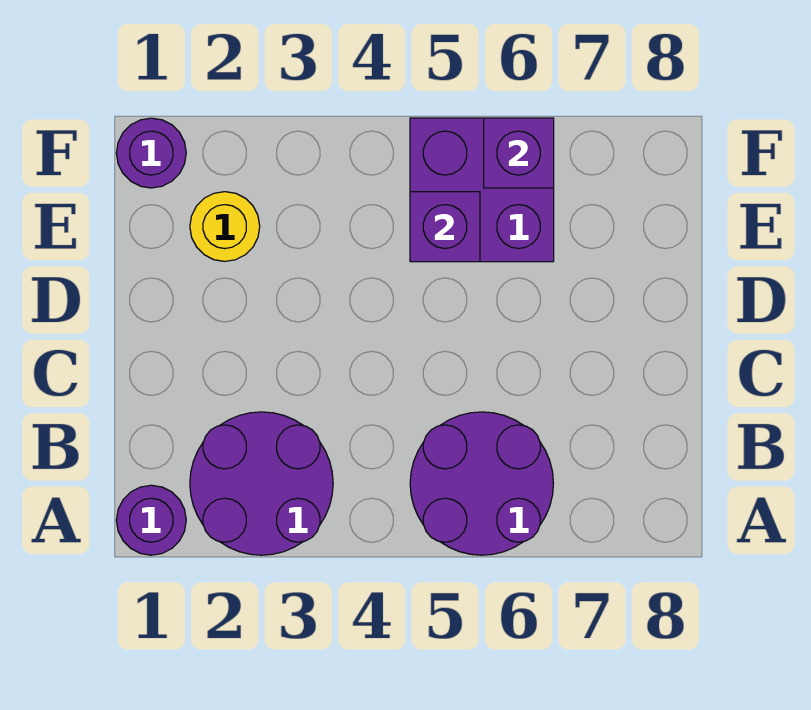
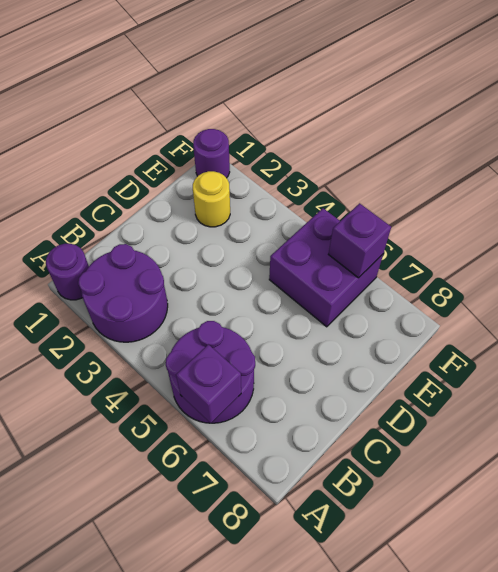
purple 1x1 brick [410,192,480,262] -> purple 1x1 brick moved to [176,345,241,423]

